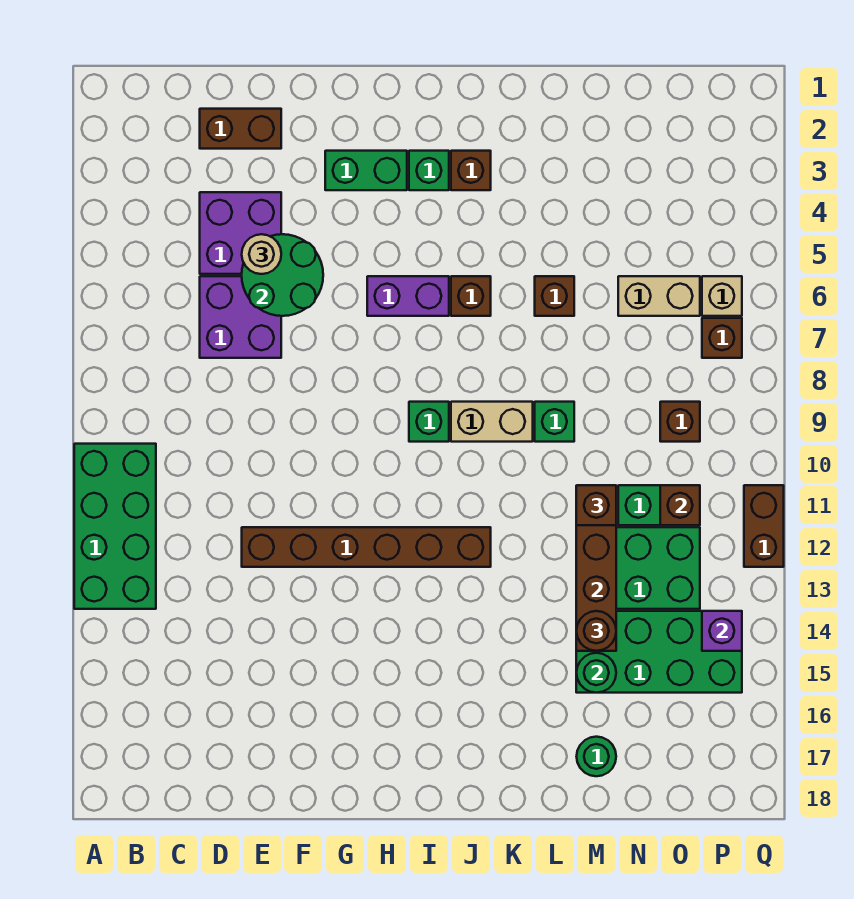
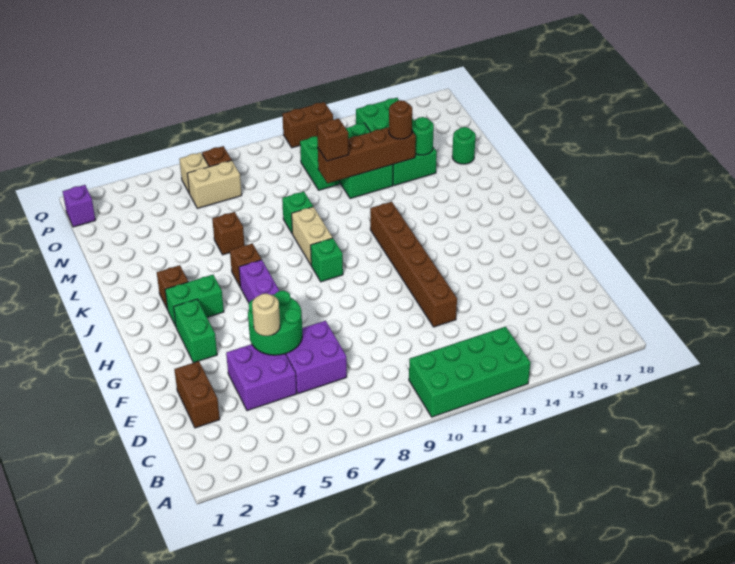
green 1x1 brick [409,151,449,190] -> green 1x2 brick [165,275,224,326]
tan 1x2 brick [618,276,700,316] -> tan 1x2 brick turned to [187,160,242,208]
brown 1x1 brick [660,402,700,442] -> none
brown 1x1 brick [660,485,700,525] -> none
purple 1x1 brick [702,611,742,651] -> purple 1x1 brick moved to [63,185,95,227]

